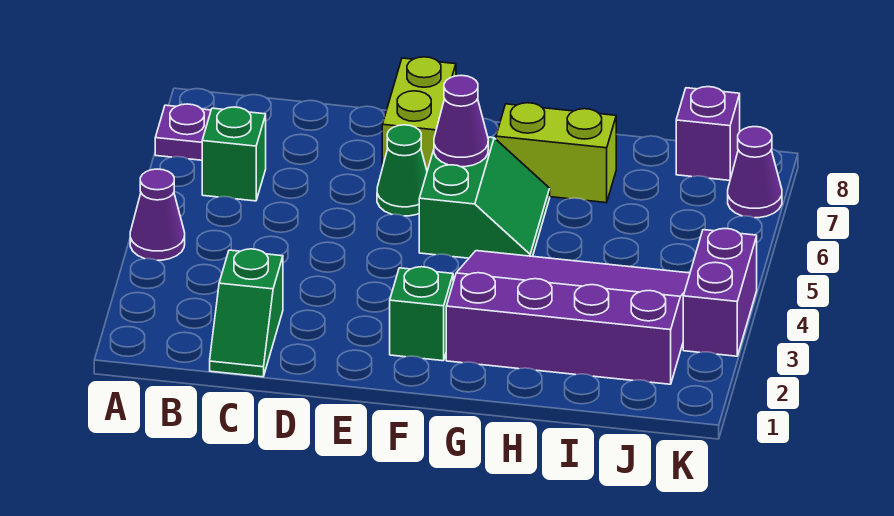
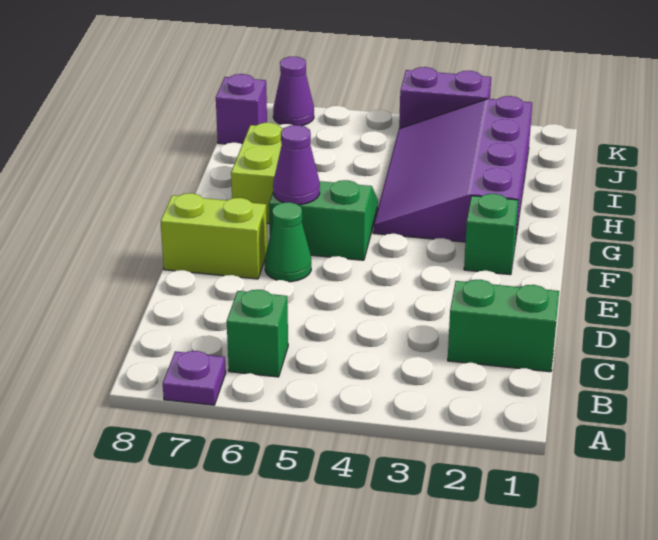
purple 1x1 cone [130,169,185,260] -> none
green 1x2 slope [210,249,283,377] -> green 1x2 brick [448,280,559,372]

